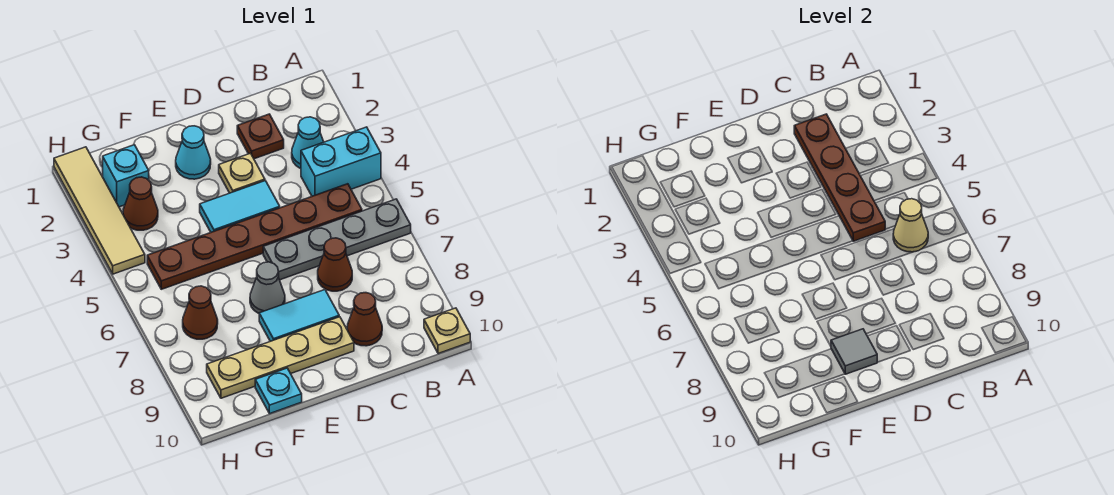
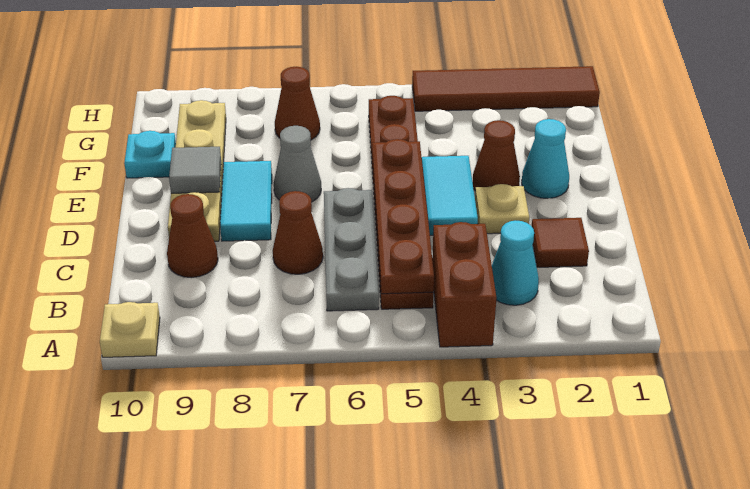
cyan 1x2 brick [301,127,381,196] -> brown 1x2 brick [432,222,497,347]
grey 1x4 plate [263,199,411,280] -> grey 1x3 plate [324,188,379,311]
tan 1x1 cone [893,199,928,252] -> none
brown 1x1 plate [237,114,284,159] -> brown 1x1 tile [532,218,589,267]
brown 1x4 plate [794,114,885,241] -> brown 1x4 plate turned to [372,139,434,294]
cyan 1x1 brick [103,145,149,207] -> none
brown 1x1 cone [123,177,158,230] -> brown 1x1 cone moved to [473,120,520,190]
tan 1x4 tile [54,147,145,274] -> brown 1x4 tile [412,66,600,111]

